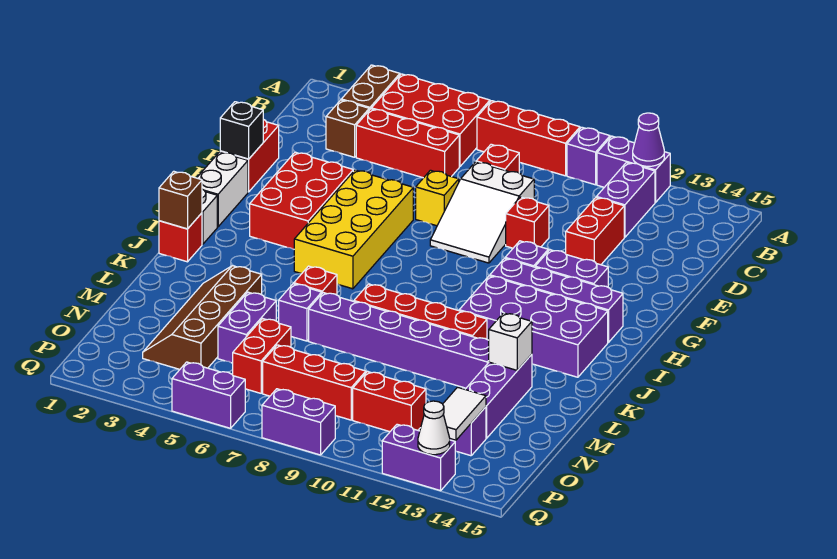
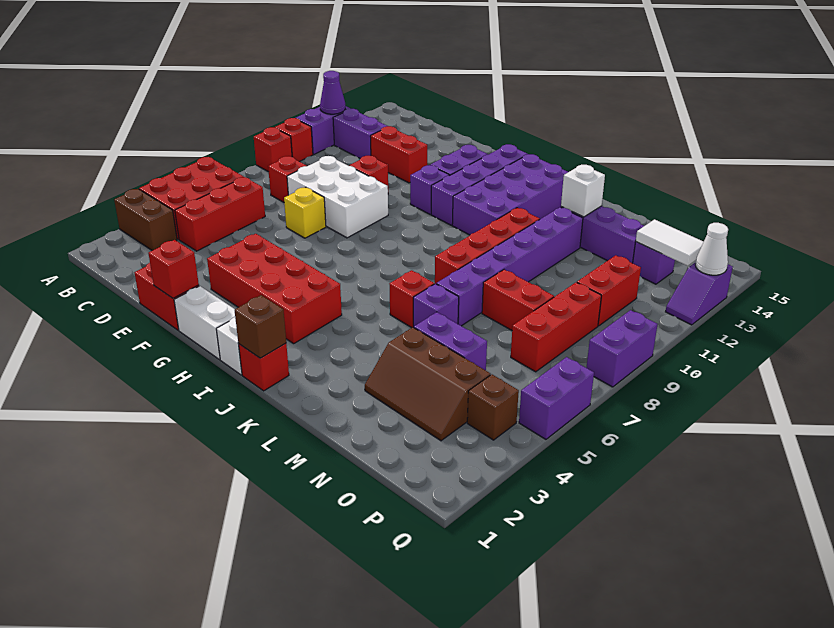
red 1x3 brick [477,101,580,176] -> red 1x1 brick [254,127,292,172]
purple 1x1 brick [567,127,610,185] -> red 1x1 brick [275,118,313,162]
brown 1x1 brick [326,100,369,157] -> brown 1x1 brick moved to [467,375,519,440]
white 2x3 slope [430,162,534,263] -> white 2x3 brick [287,156,388,238]
black 1x1 brick [220,102,263,159] -> red 1x1 brick [148,240,199,298]
red 2x3 brick [250,152,353,249] -> red 2x4 brick [207,234,342,344]
yellow 2x4 brick [294,170,413,289] -> none
brown 2x4 slope [143,266,262,370] -> brown 2x3 slope [365,327,490,441]
red 1x2 brick [233,319,291,393] -> red 1x2 brick moved to [482,270,554,330]
purple 1x2 brick [382,424,455,491] -> purple 1x2 slope [666,262,733,325]

